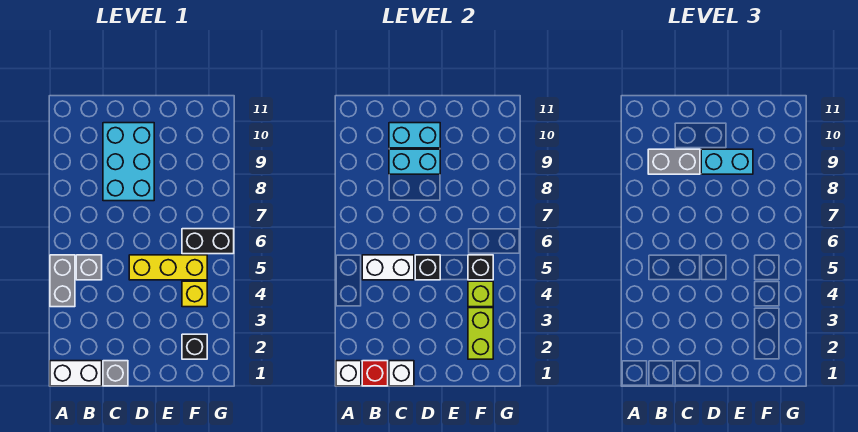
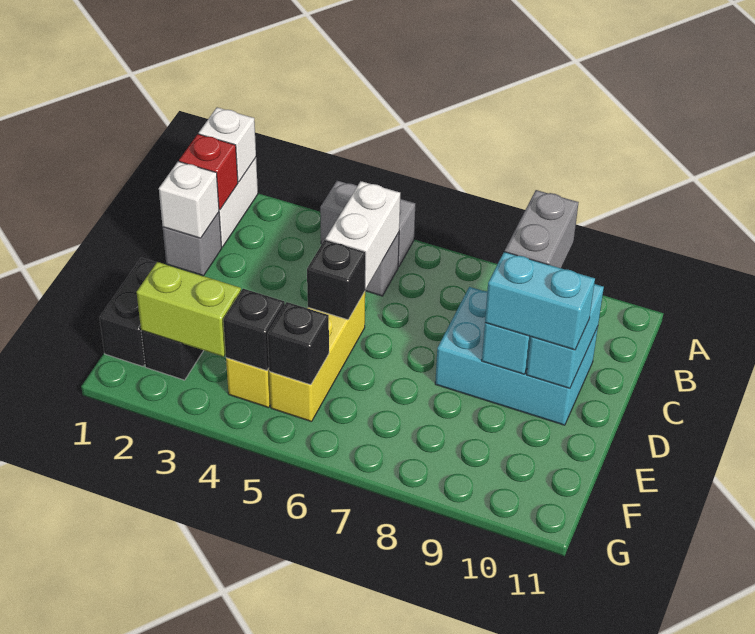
cyan 1x2 brick [701,149,753,174] -> cyan 1x2 brick turned to [485,252,595,350]
lime 1x1 brick [468,281,493,307] -> black 1x1 brick [223,289,285,371]
black 1x2 brick [182,229,234,254] -> black 1x2 brick moved to [99,258,157,366]

